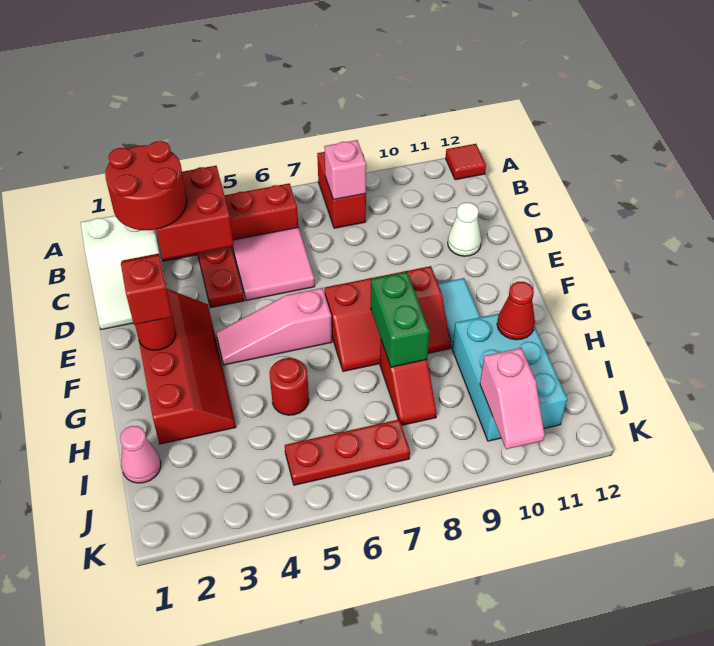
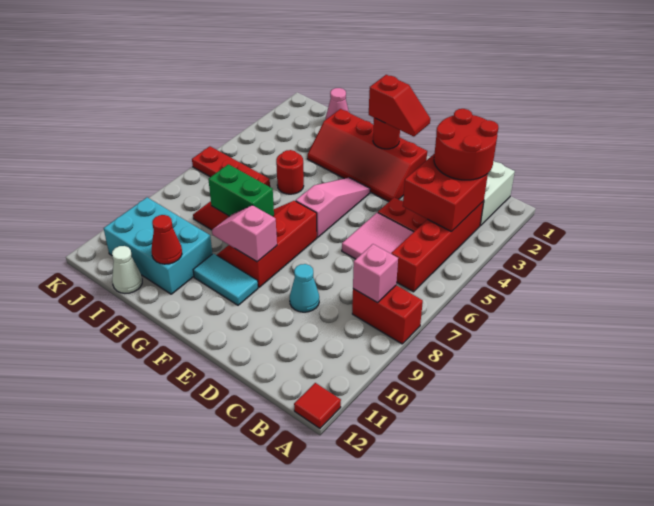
none -> cyan 1x1 cone [290,264,319,312]
white 1x1 cone [448,203,481,256] -> white 1x1 cone moved to [112,246,142,293]
red 1x3 plate [285,420,410,485] -> red 1x3 plate turned to [192,146,270,187]
pink 1x2 slope [480,348,545,449] -> pink 1x2 slope moved to [212,205,277,262]

